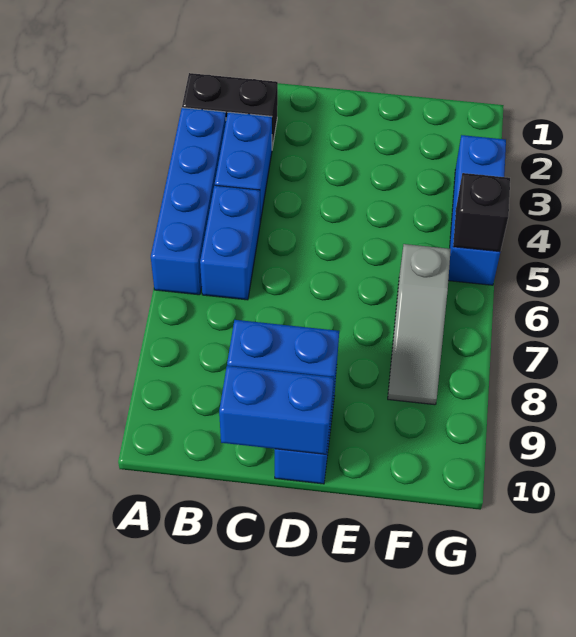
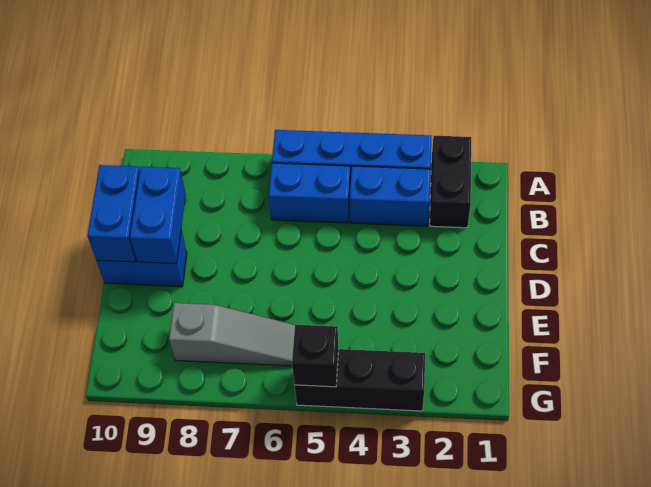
grey 1x3 slope [388,244,451,405] -> grey 1x3 slope turned to [169,303,295,366]
blue 1x3 brick [448,135,506,285] -> black 1x3 brick [295,349,425,411]

